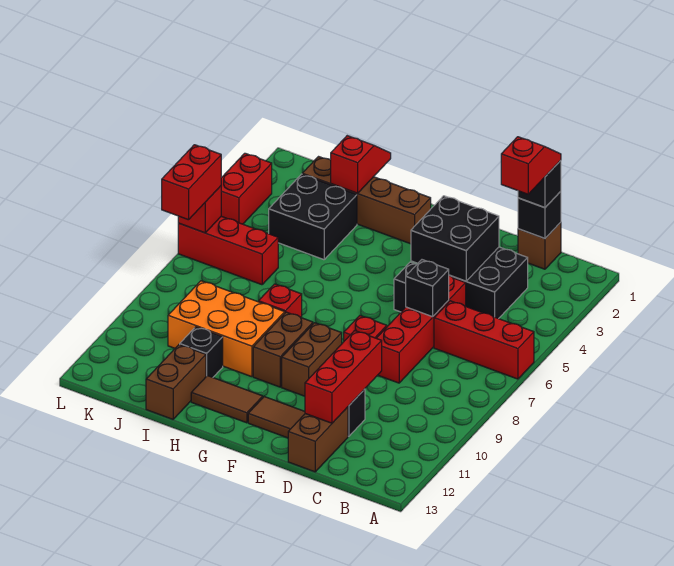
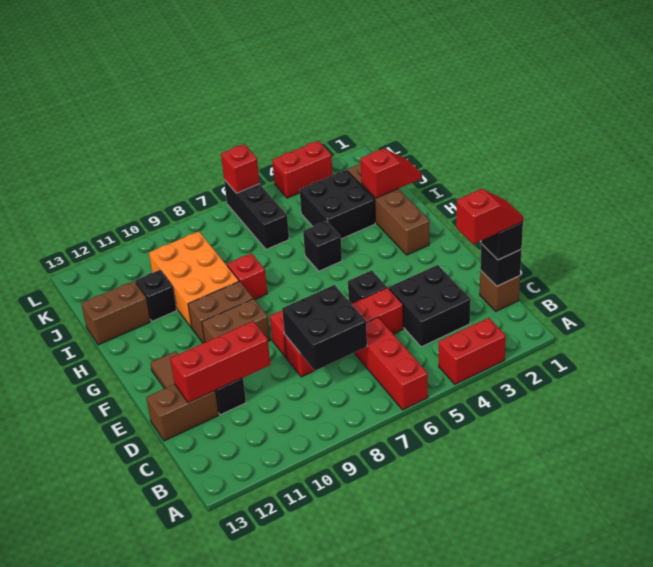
black 2x2 brick [411,196,499,281] -> black 2x2 brick moved to [282,285,367,371]
black 1x1 brick [406,260,449,317] -> black 1x1 brick moved to [303,221,342,271]
brown 1x2 tile [191,376,263,423] -> none
red 1x3 brick [178,216,278,285] -> black 1x3 brick [224,180,289,249]
red 1x2 brick [162,145,221,220] -> red 1x2 brick moved to [439,318,506,384]

